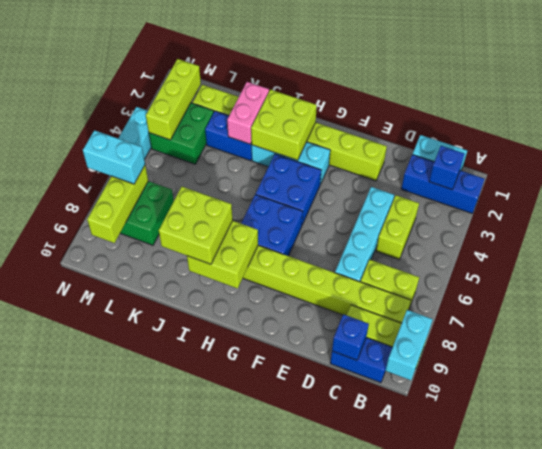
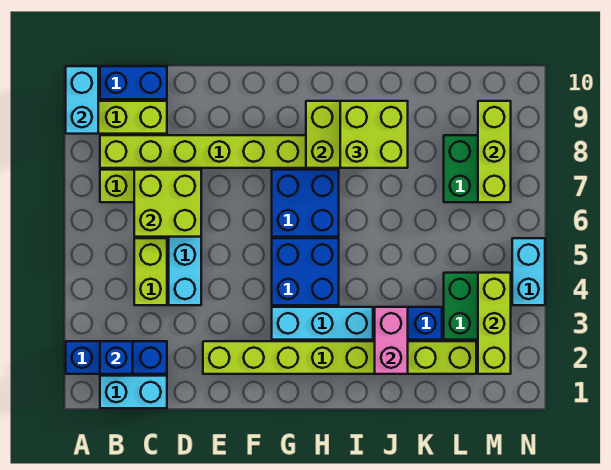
blue 1x1 brick [332,314,369,360] -> none
lime 2x2 brick [251,90,317,160] -> lime 2x2 brick moved to [134,170,201,237]
cyan 1x2 brick [83,130,145,184] -> none

